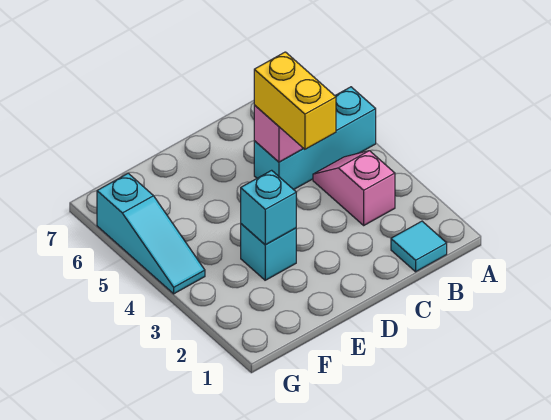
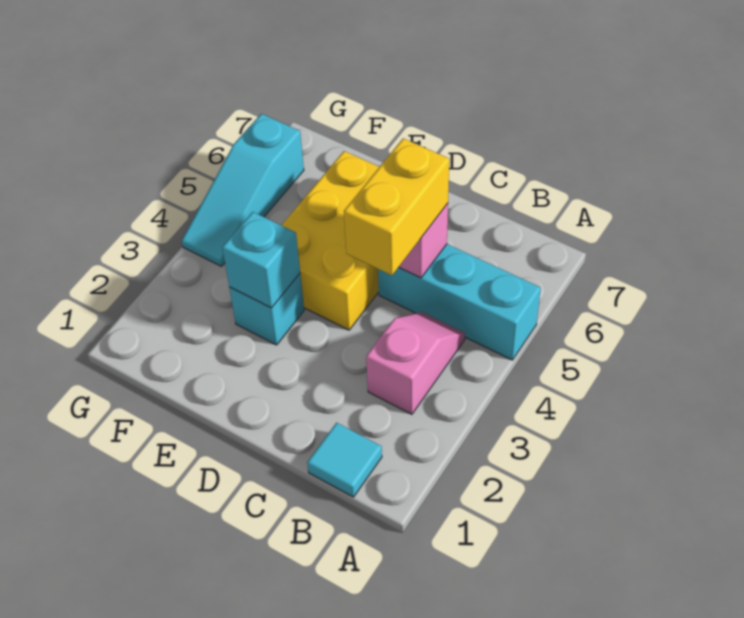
none -> yellow 2x3 brick [281,151,379,330]

